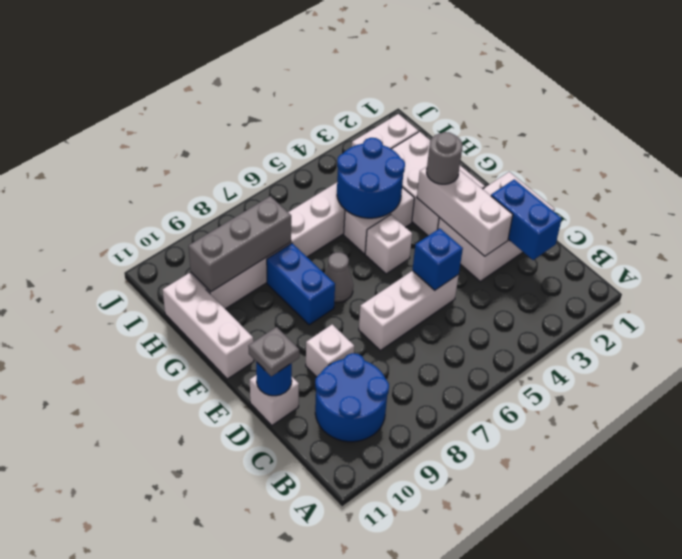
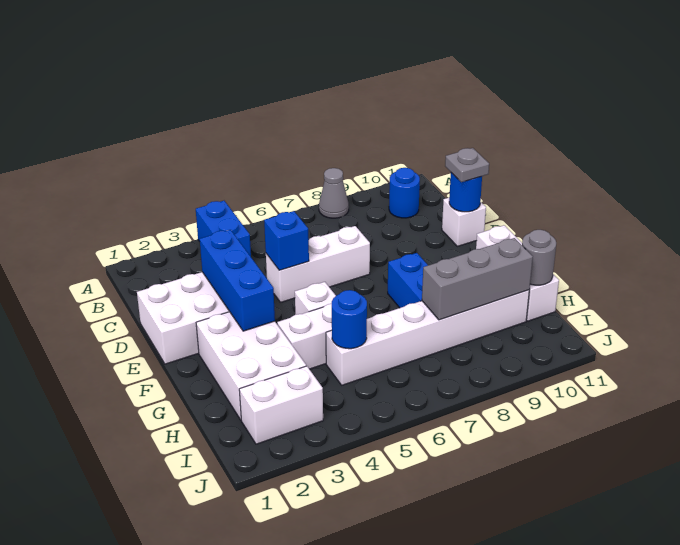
blue 2x2 round brick [315,353,389,442] -> blue 1x1 round brick [389,168,420,218]
blue 1x2 brick [491,180,562,260] -> blue 1x2 brick moved to [196,201,251,256]
white 1x3 brick [417,167,513,256] -> blue 1x3 brick [200,230,275,331]
white 1x1 brick [306,324,354,377] -> none
grey 1x1 round brick [427,132,462,184] -> grey 1x1 round brick moved to [522,230,556,285]
grey 1x1 cone [325,252,353,302] -> grey 1x1 cone moved to [319,168,349,218]
blue 2x2 round brick [337,138,405,218] -> blue 1x1 round brick [331,290,367,349]

